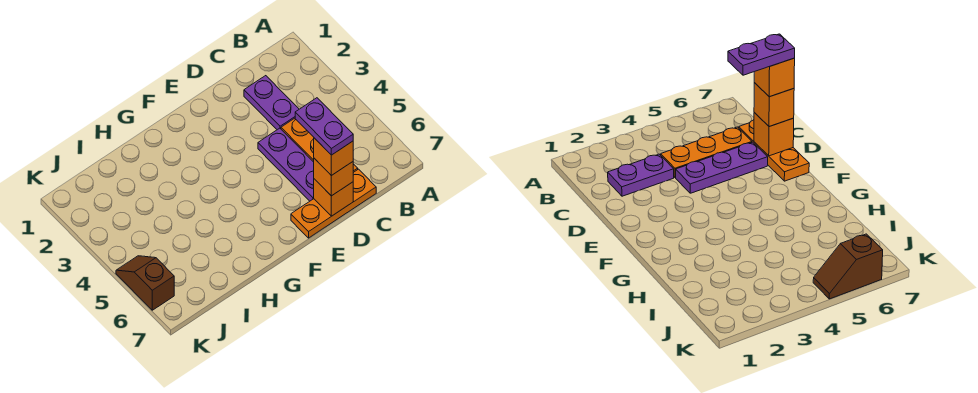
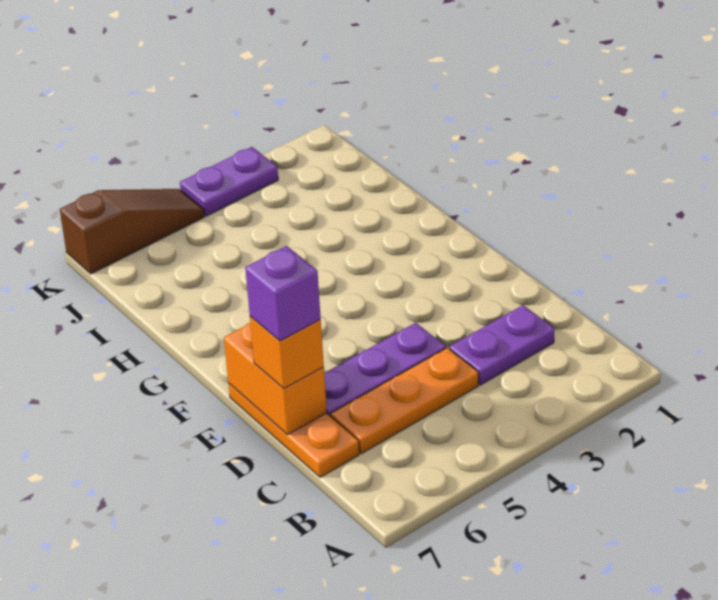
purple 1x2 plate [295,98,353,155] -> purple 1x2 plate moved to [180,147,278,216]
orange 1x1 brick [314,179,353,216] -> orange 1x2 brick [224,323,327,434]
orange 1x1 brick [314,138,353,176] -> purple 1x1 brick [245,246,321,341]
brown 1x2 slope [116,256,174,310] -> brown 1x3 slope [60,189,205,274]

